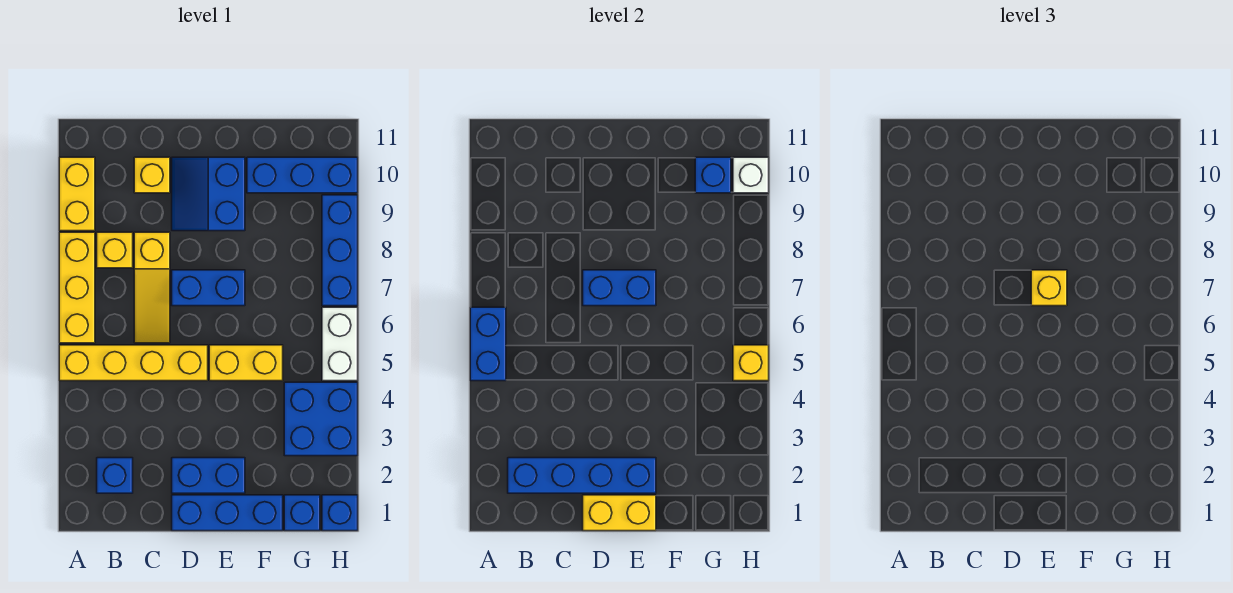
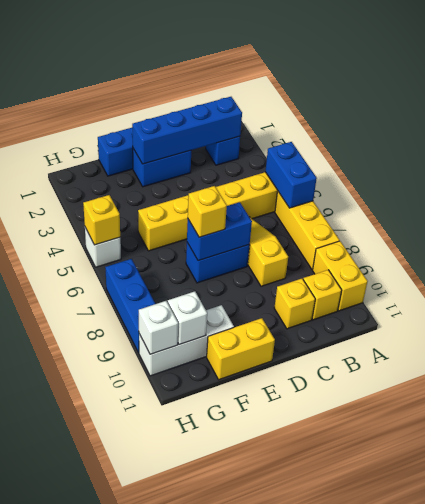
yellow 1x1 brick [97,232,133,268] -> yellow 1x1 brick moved to [303,270,342,320]
yellow 1x2 brick [583,495,656,531] -> yellow 1x2 brick moved to [207,318,275,380]
blue 2x2 slope [172,157,245,231] -> none
blue 1x3 brick [247,157,358,193] -> white 1x3 brick [139,305,234,376]
blue 1x1 brick [284,495,320,531] -> none
blue 2x2 brick [284,382,358,456] -> none
blue 1x1 brick [695,157,731,193] -> white 1x1 brick [168,291,207,345]
blue 1x1 brick [322,495,358,531] -> none
white 1x2 brick [322,307,358,381] -> white 1x1 brick [85,228,121,267]

